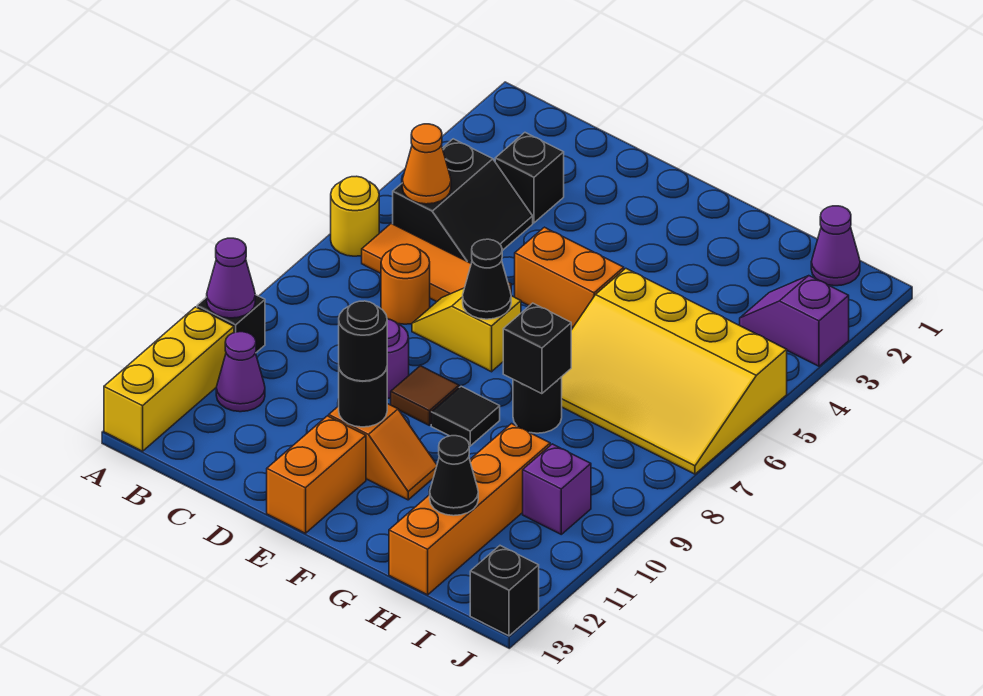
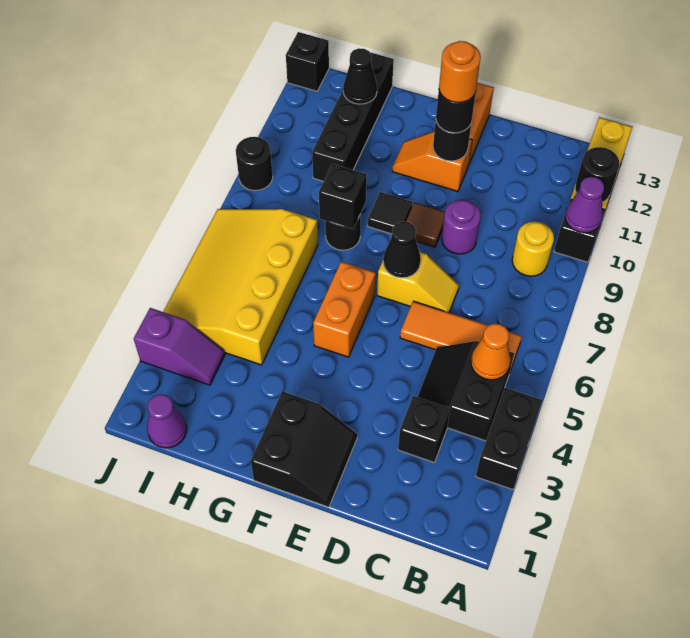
none -> black 1x2 brick [476,388,542,490]
yellow 1x1 round brick [331,176,379,256] -> yellow 1x1 round brick moved to [512,222,554,276]
none -> black 1x1 round brick [575,147,620,202]
purple 1x1 cone [216,332,265,412] -> none
orange 1x1 round brick [381,244,430,324] -> orange 1x1 round brick moved to [439,41,481,103]
none -> black 2x2 slope [251,391,357,507]
orange 1x2 brick [515,227,624,328] -> orange 1x2 brick turned to [313,262,376,357]
yellow 3x4 slope [562,268,787,474] -> yellow 3x4 slope turned to [163,209,318,365]
orange 1x4 brick [389,424,550,595] -> black 1x4 brick [312,52,394,181]
purple 1x1 brick [523,444,591,534] -> none
none -> black 1x1 round brick [236,137,273,191]

